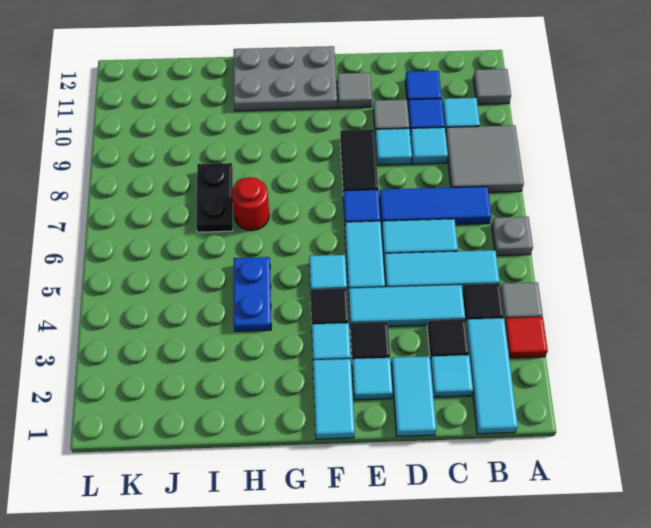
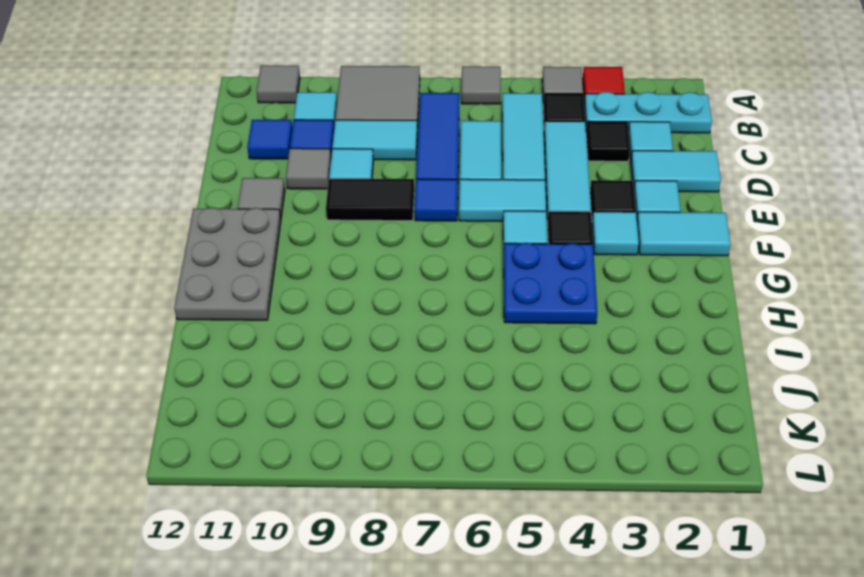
grey 1x1 plate [492,217,533,256] -> grey 1x1 tile [461,66,501,104]
cyan 1x3 tile [466,318,518,434] -> cyan 1x3 plate [584,92,712,133]
cyan 1x1 tile [410,127,448,164] -> cyan 1x2 tile [332,120,417,160]
blue 1x2 plate [234,257,271,331] -> blue 2x2 plate [504,243,598,324]
red 1x1 round brick [232,177,269,231] -> none
black 1x2 plate [196,163,233,232] -> none

